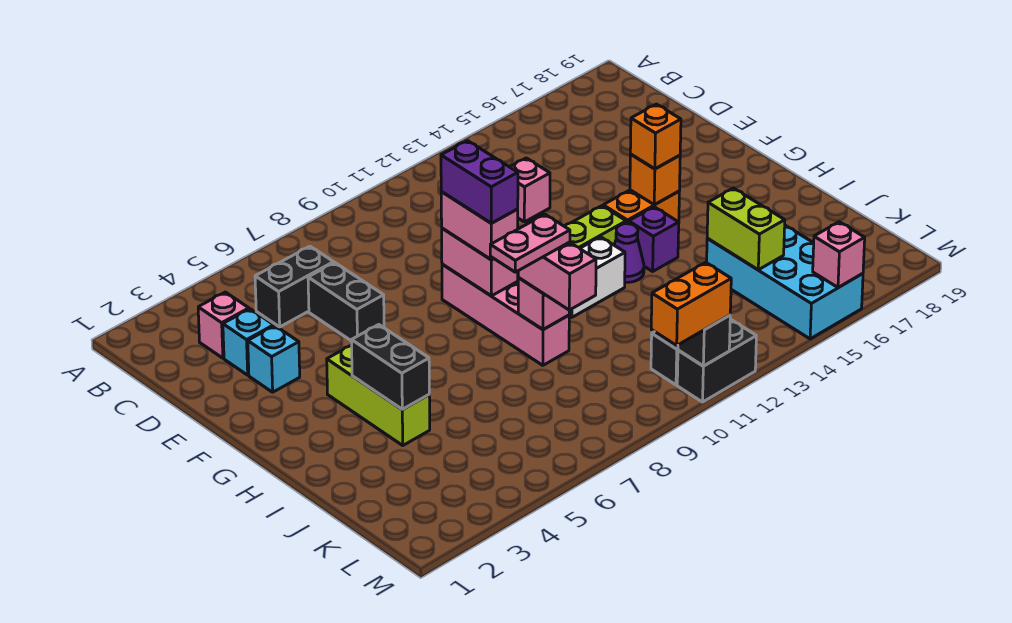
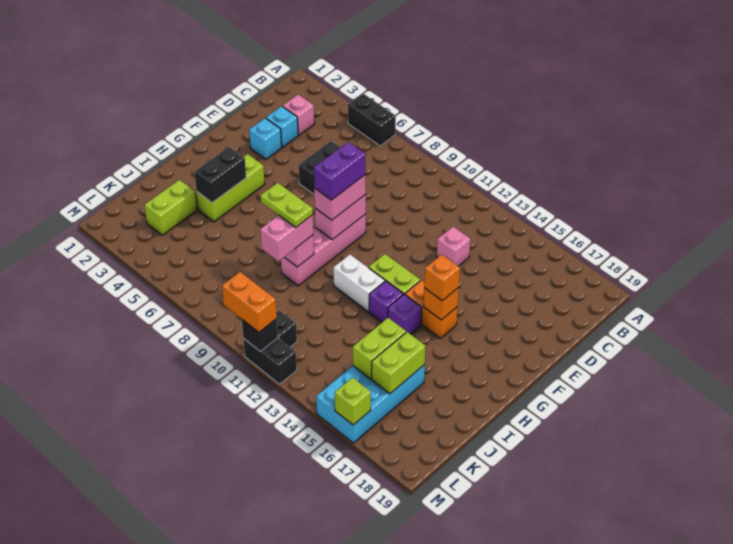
black 1x2 brick [255,246,334,327] -> black 1x2 brick moved to [348,94,396,146]
purple 1x1 cone [614,224,644,282] -> purple 1x1 brick [369,281,403,322]
pink 1x2 plate [490,214,570,272] -> lime 1x2 plate [260,183,313,227]
none -> lime 1x2 brick [145,180,197,235]
none -> lime 1x2 brick [372,332,425,394]
pink 1x1 brick [813,222,865,288] -> lime 1x1 brick [335,378,371,425]

